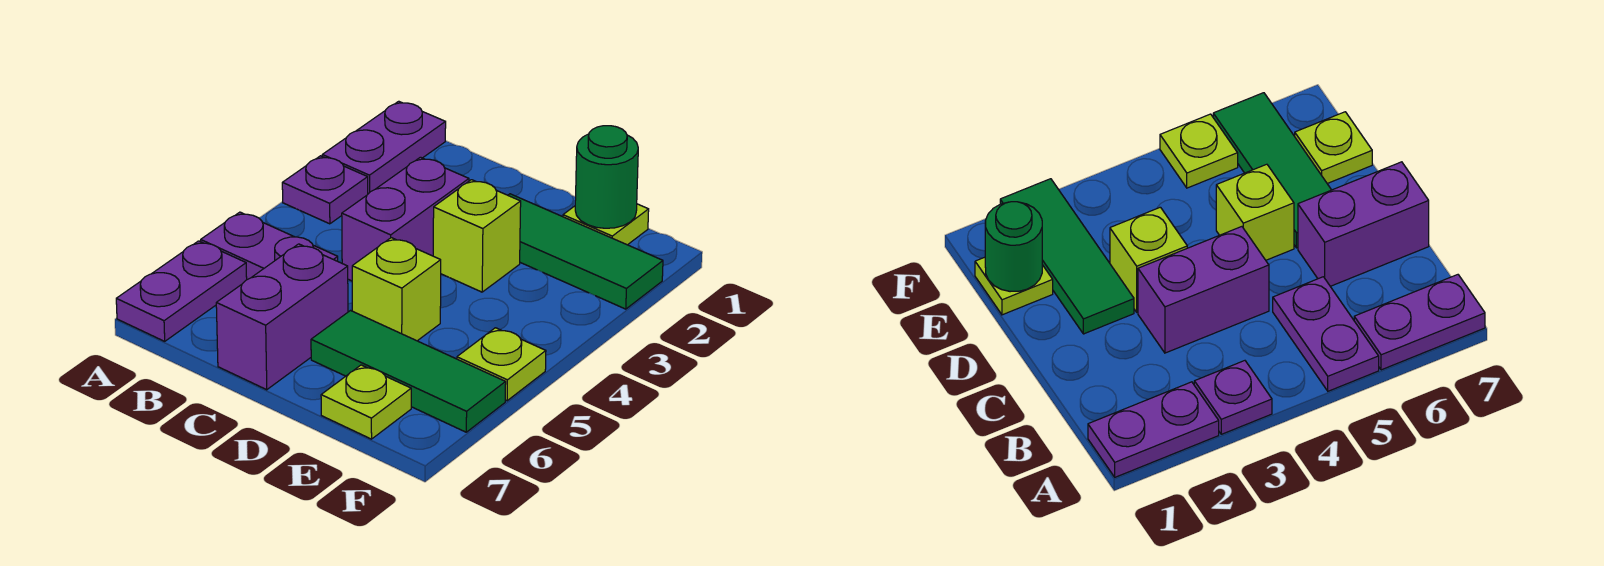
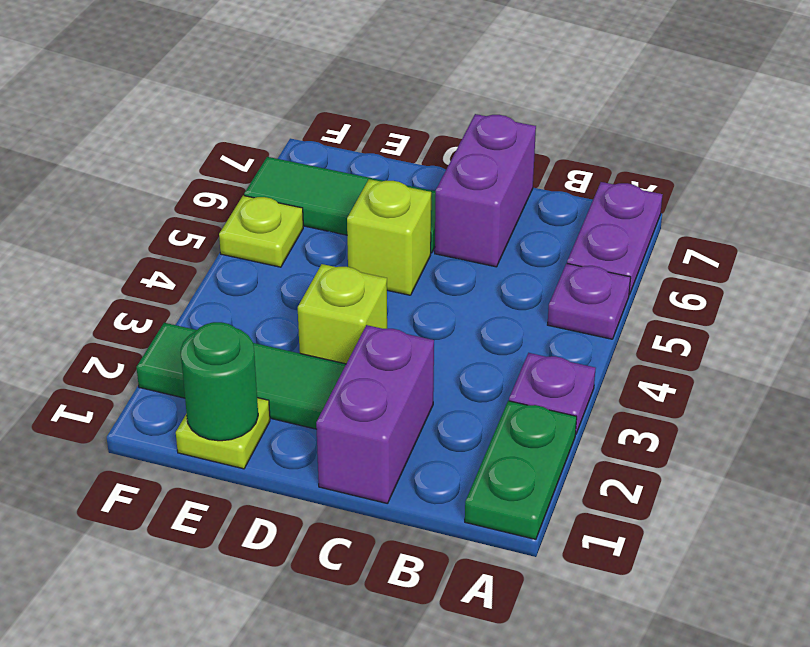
purple 1x2 plate [322,101,446,194] -> green 1x2 plate [465,401,577,539]
purple 1x2 plate [201,212,338,280] -> purple 1x1 plate [548,263,631,339]
purple 1x2 brick [342,157,469,281] -> purple 1x2 brick moved to [316,325,434,504]
lime 1x1 plate [321,365,411,439] -> none

